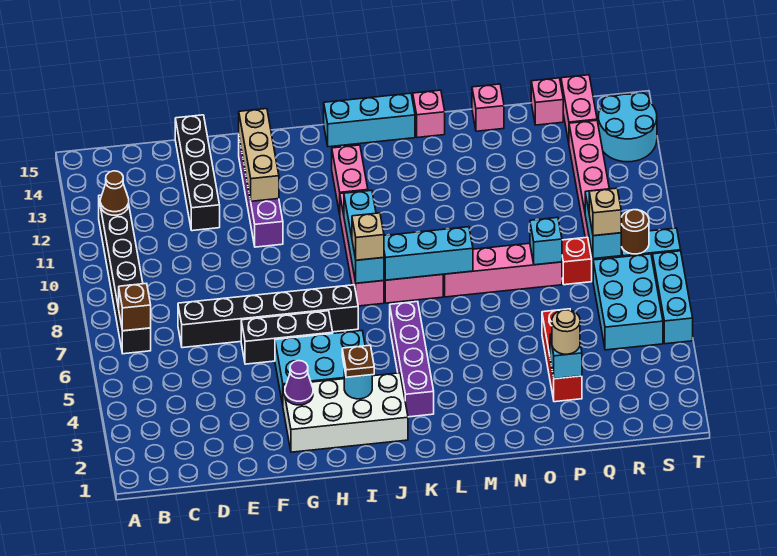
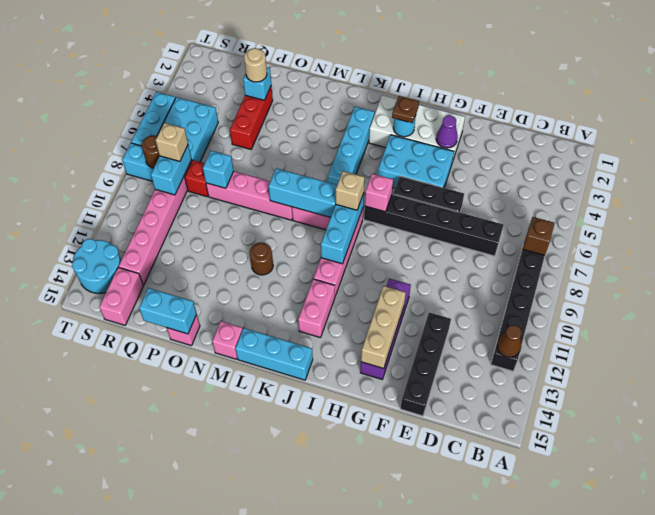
purple 1x4 brick [390,301,434,417] -> cyan 1x4 brick [328,107,375,185]
none -> brown 1x1 round brick [249,242,273,275]
none -> cyan 1x2 brick [139,288,197,334]
pink 1x1 brick [531,78,563,125] -> pink 1x1 brick moved to [365,174,393,212]

